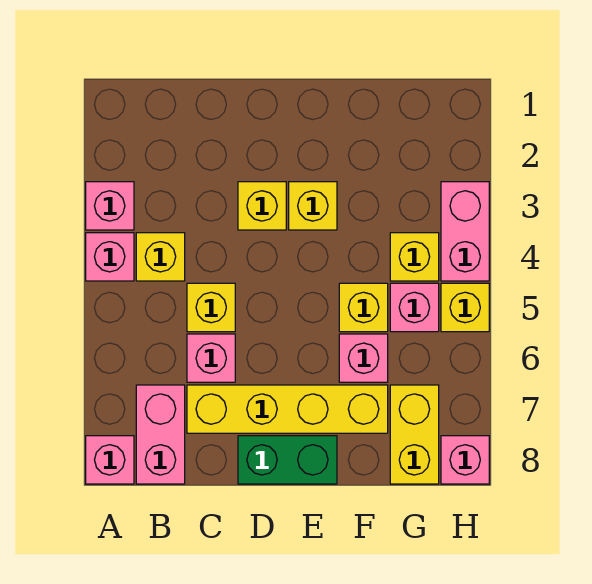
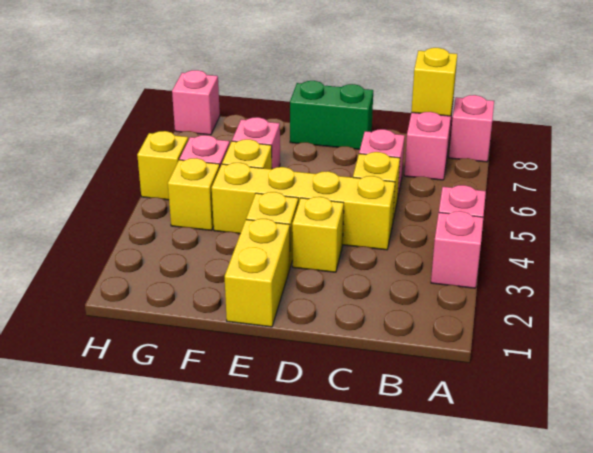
yellow 1x1 brick [136,233,185,281] -> yellow 1x1 brick moved to [411,48,457,116]
yellow 1x4 brick [187,385,388,433] -> yellow 1x4 brick moved to [212,163,395,250]
yellow 1x2 brick [390,385,439,484] -> yellow 1x2 brick moved to [225,219,290,327]
pink 1x2 brick [441,182,489,281] -> none

